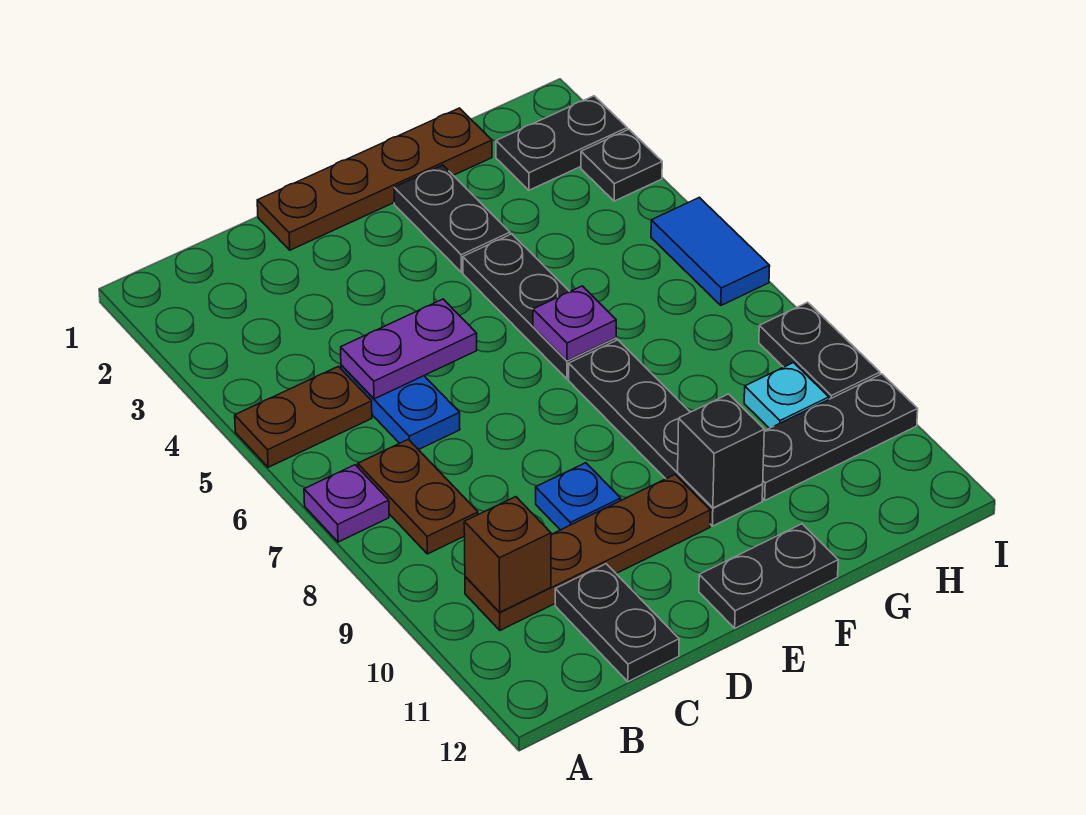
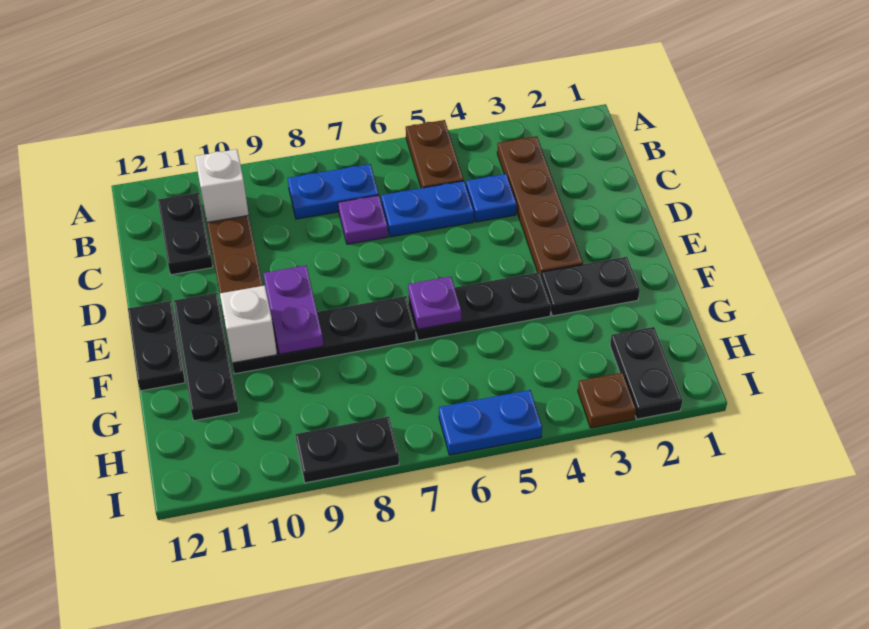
purple 1x1 plate [304,465,389,542] -> purple 1x1 plate moved to [338,195,388,244]
brown 1x2 plate [358,439,478,554] -> blue 1x2 plate [288,164,379,219]
brown 1x1 brick [464,497,551,612] -> white 1x1 brick [195,149,249,222]
purple 1x2 plate [341,299,477,399] -> purple 1x2 plate moved to [263,266,323,354]
black 1x2 plate [555,564,679,682] -> black 1x2 plate turned to [158,193,213,275]
brown 1x4 plate [257,108,492,250] -> brown 1x4 plate moved to [497,136,583,277]
blue 1x1 plate [536,463,621,530] -> blue 1x1 plate moved to [466,174,517,222]
black 1x1 brick [678,394,764,508] -> white 1x1 brick [220,286,277,363]
black 1x3 plate [762,374,918,500] -> black 1x3 plate moved to [174,293,239,421]
cyan 1x1 plate [744,363,829,428] -> none
black 1x1 plate [581,129,662,201] -> brown 1x1 plate [578,373,636,428]
blue 1x2 tile [651,197,770,305] -> blue 1x2 plate [439,390,542,455]

